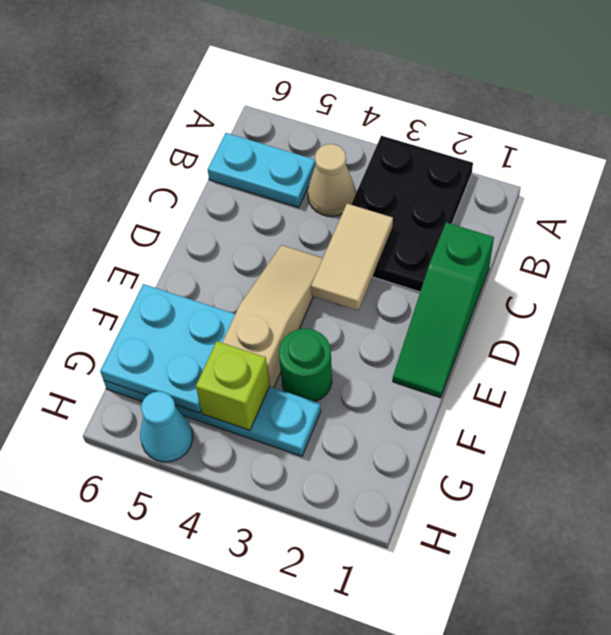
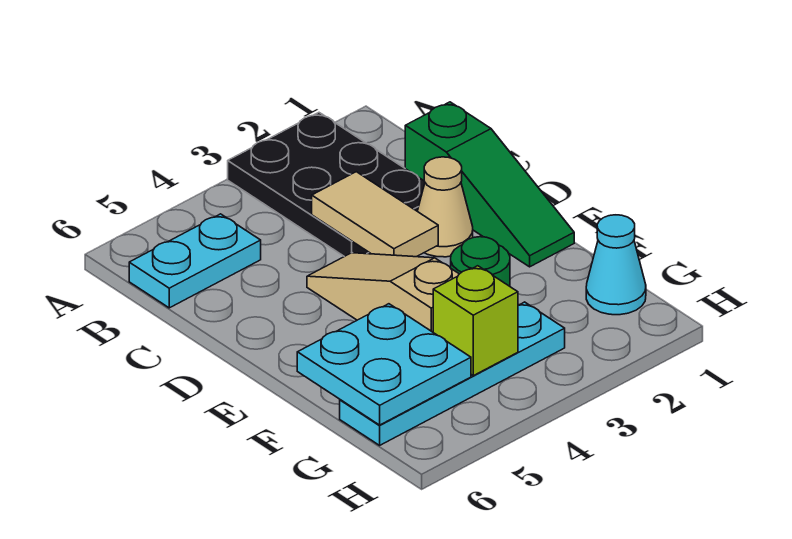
tan 1x1 cone [308,144,355,216] -> tan 1x1 cone moved to [417,157,473,257]
cyan 1x1 cone [140,391,193,462] -> cyan 1x1 cone moved to [586,215,646,315]

